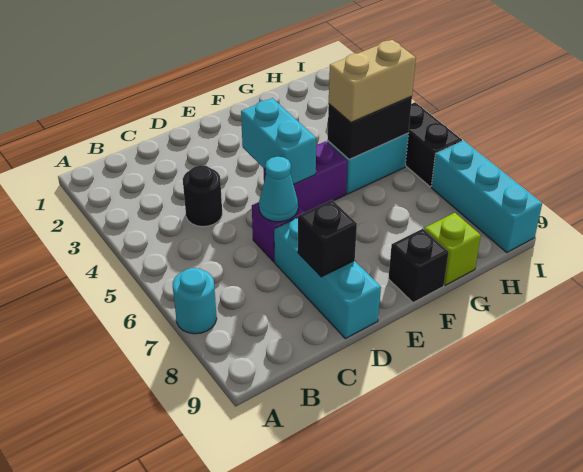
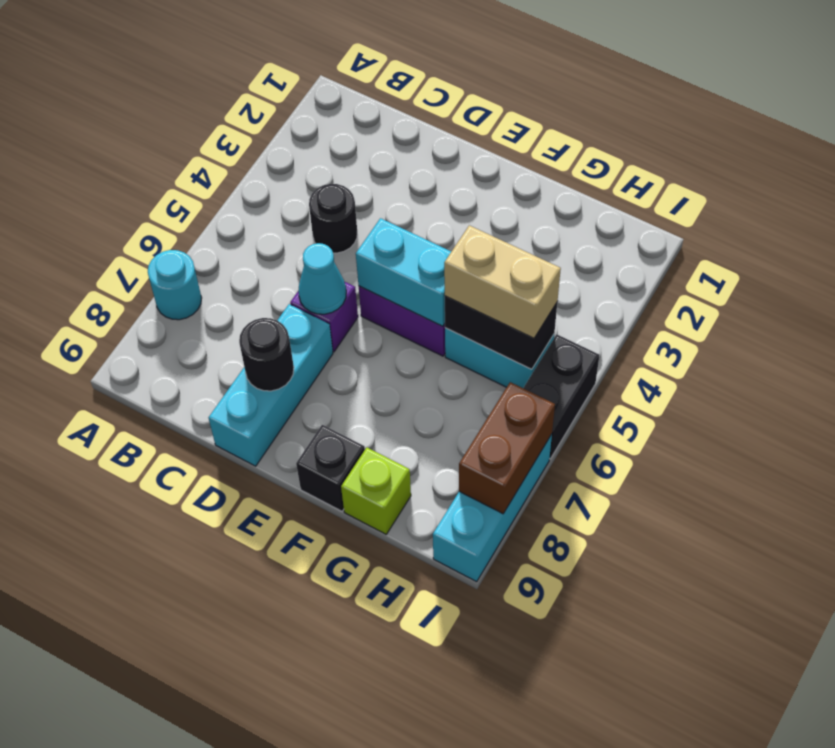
black 1x1 brick [298,200,357,277] -> black 1x1 round brick [239,318,294,391]
cyan 1x2 brick [241,98,316,185] -> cyan 1x2 brick turned to [356,218,451,326]
none -> brown 1x2 brick [459,382,555,514]

